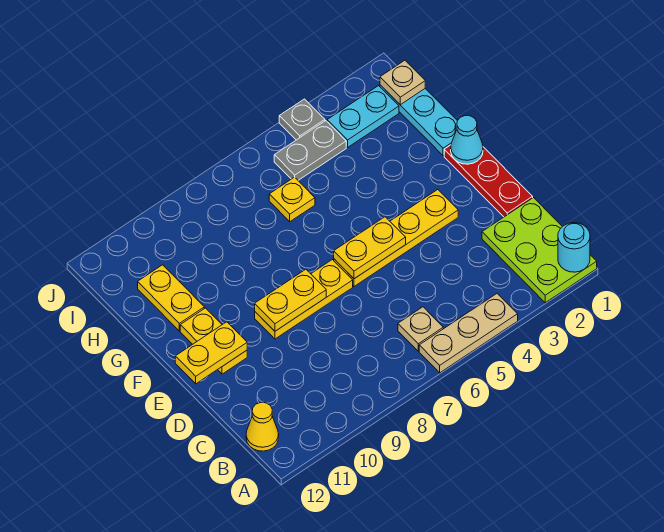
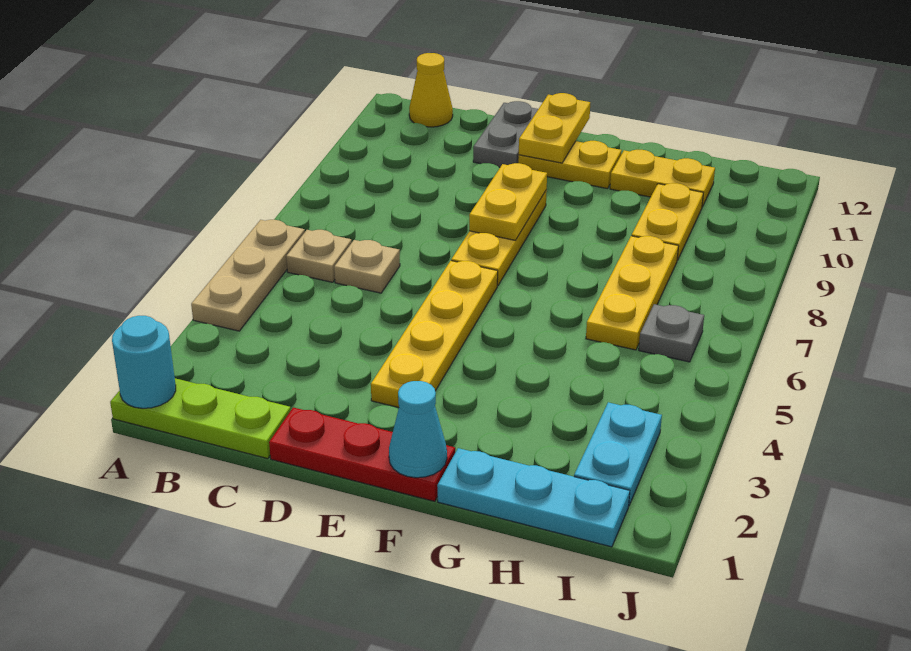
lime 2x3 plate [482,198,597,303] -> lime 1x3 plate [110,378,291,459]
yellow 1x2 plate [334,217,406,279] -> yellow 1x2 plate moved to [632,183,703,260]
yellow 1x1 plate [269,177,315,222] -> yellow 1x3 plate [586,236,679,350]
tan 1x1 plate [380,60,425,105] -> tan 1x1 plate moved to [334,240,400,293]
grey 1x2 plate [274,121,346,180] -> grey 1x2 plate moved to [473,101,538,167]
grey 1x1 plate [279,99,325,140] -> grey 1x1 plate moved to [639,304,704,362]

